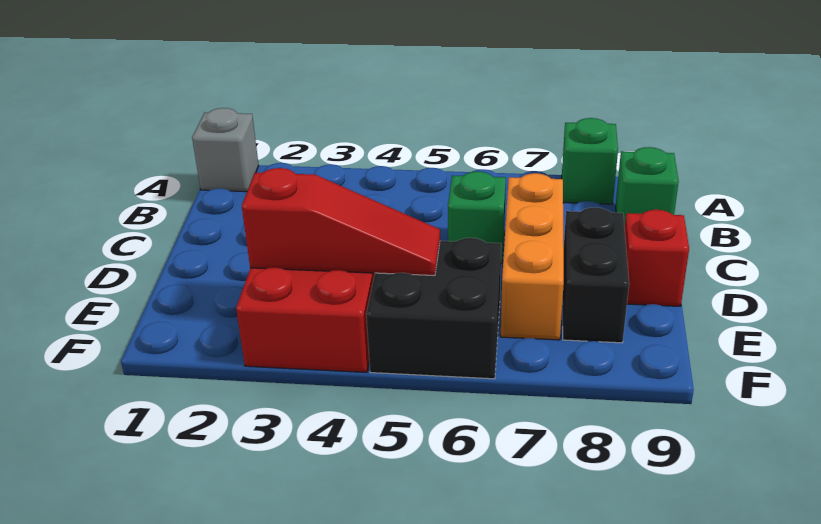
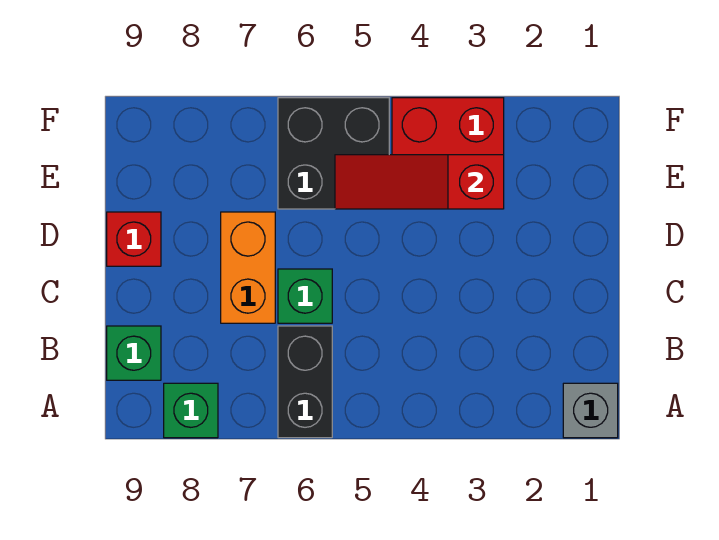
orange 1x3 brick [501,173,564,340] -> orange 1x2 brick [221,212,275,323]
black 1x2 brick [563,207,629,343] -> black 1x2 brick moved to [278,326,332,438]

